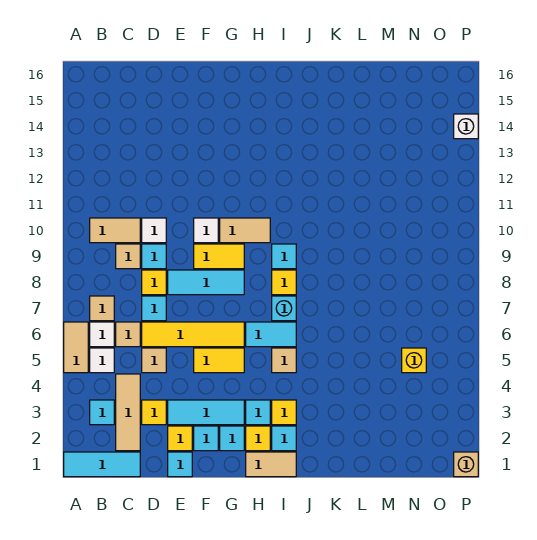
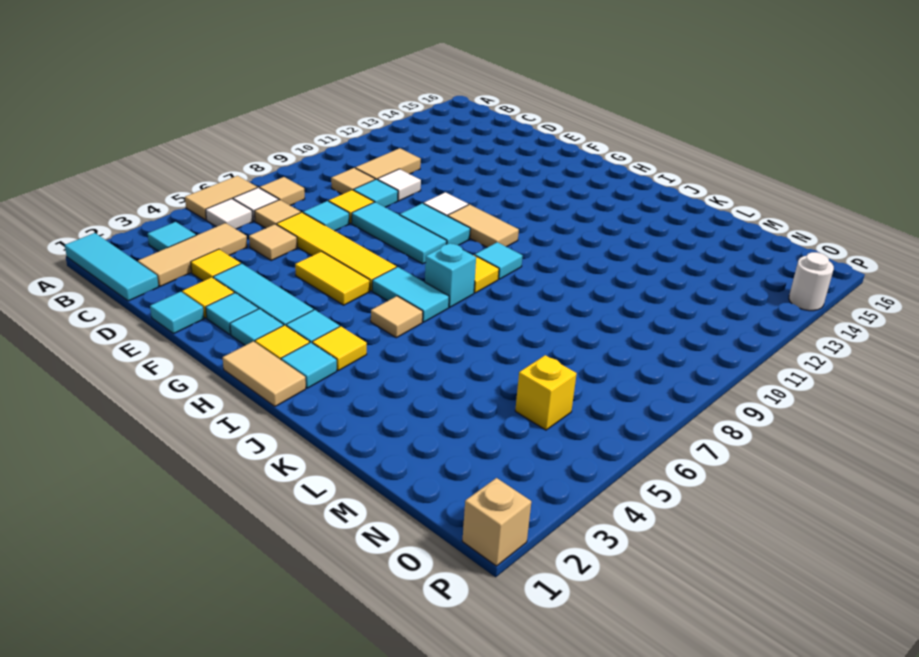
tan 1x2 tile [90,218,140,243] -> tan 1x2 tile turned to [355,148,421,179]
yellow 1x2 tile [194,244,244,269] -> cyan 1x2 tile [400,203,470,245]
white 1x1 brick [454,114,478,139] -> white 1x1 round brick [789,252,834,311]

